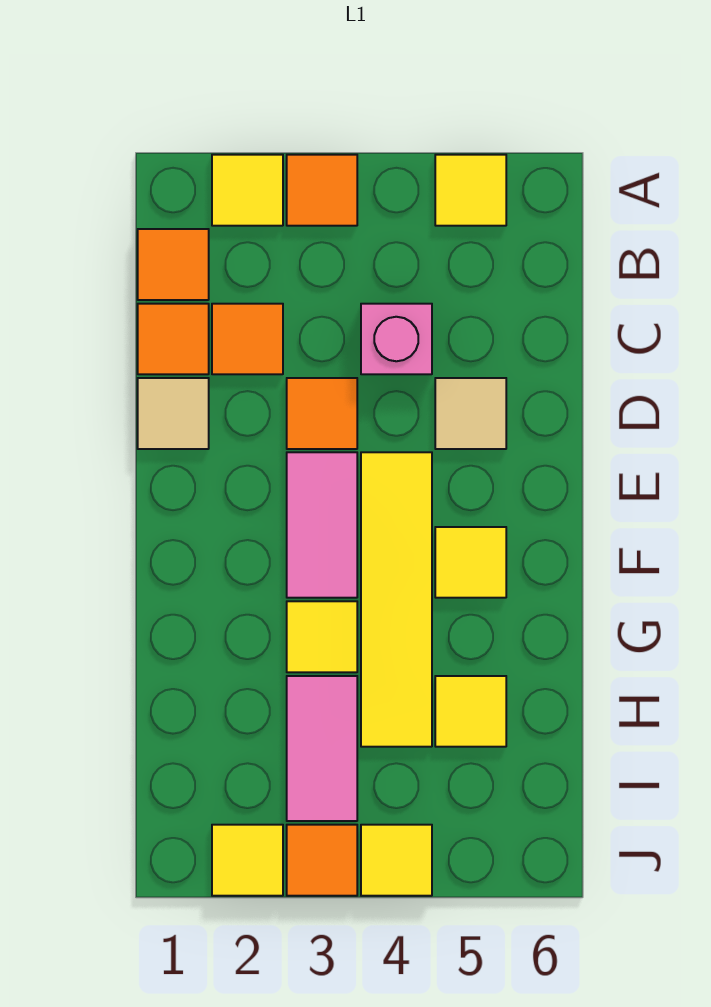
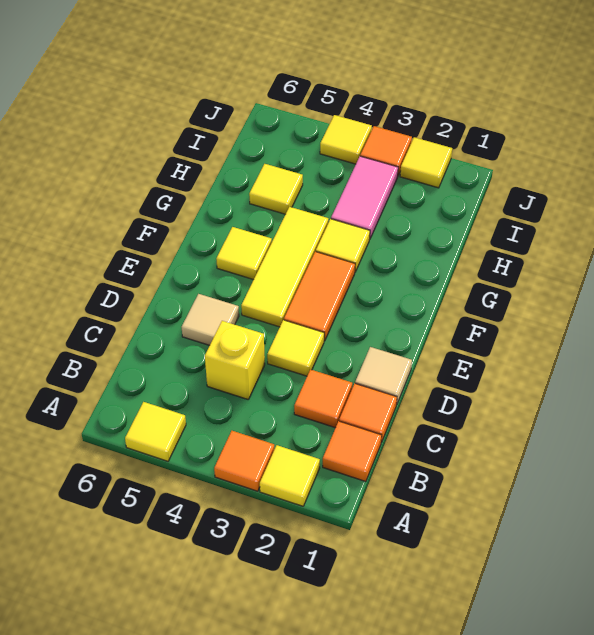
pink 1x1 brick [361,304,432,374] -> yellow 1x1 brick [205,321,265,399]
orange 1x1 tile [287,378,357,449] -> yellow 1x1 tile [267,320,324,376]
pink 1x2 tile [287,452,357,598] -> orange 1x2 tile [284,252,355,341]
yellow 1x4 tile [361,452,432,747] -> yellow 1x3 tile [241,207,328,327]

